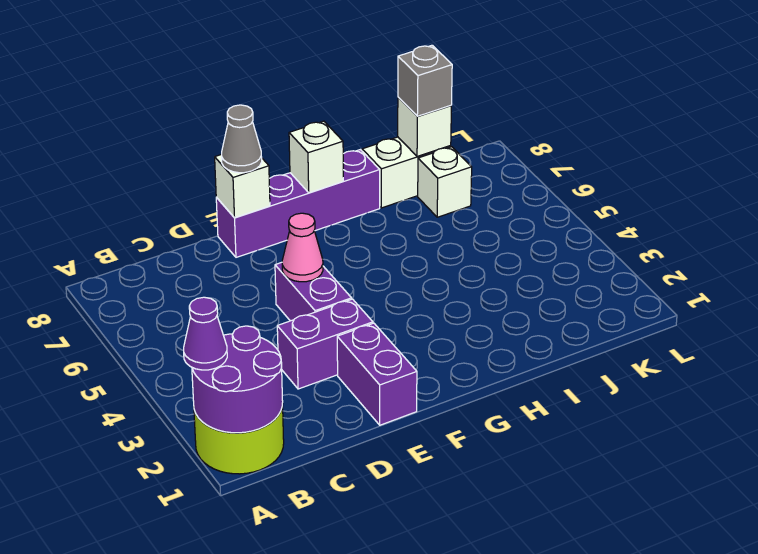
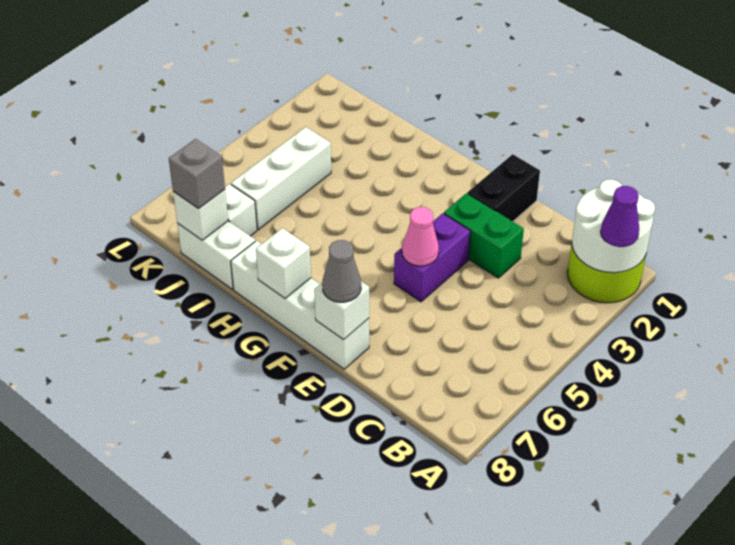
purple 2x2 round brick [192,326,283,433] -> white 2x2 round brick [572,179,655,273]
purple 1x2 brick [277,299,373,389] -> green 1x2 brick [444,193,524,278]
purple 1x2 brick [337,323,417,425] -> black 1x2 brick [468,154,540,221]
purple 1x4 brick [216,150,380,257] -> white 1x4 brick [231,241,369,369]
none -> white 1x3 brick [231,127,331,230]

